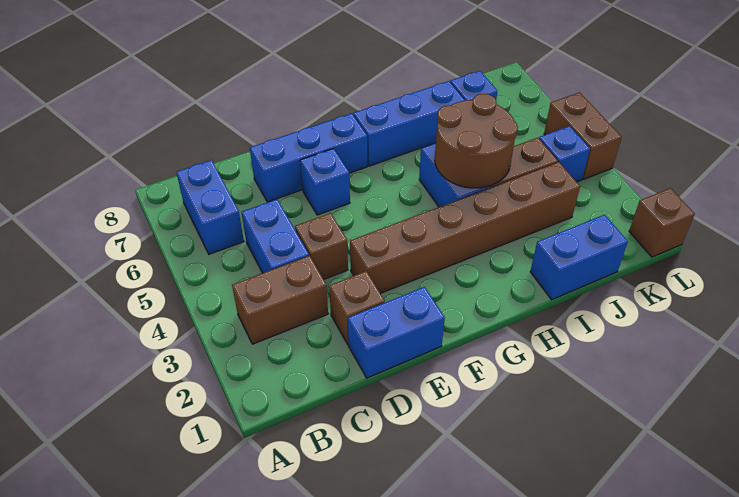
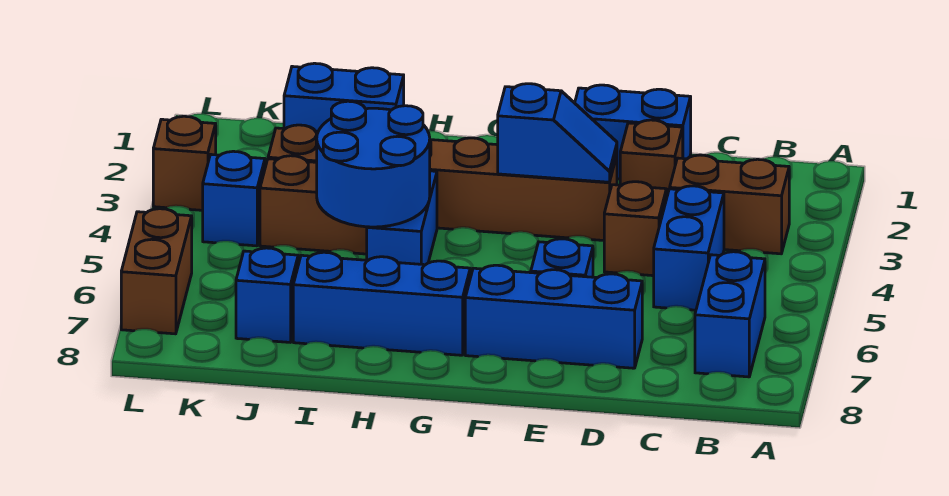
none -> blue 1x2 slope [498,84,617,182]
brown 2x2 round brick [435,94,518,188] -> blue 2x2 round brick [317,101,430,227]
brown 1x1 brick [629,188,695,257] -> brown 1x1 brick moved to [153,116,216,210]
brown 1x2 brick [544,92,622,179] -> brown 1x2 brick moved to [121,209,192,334]

